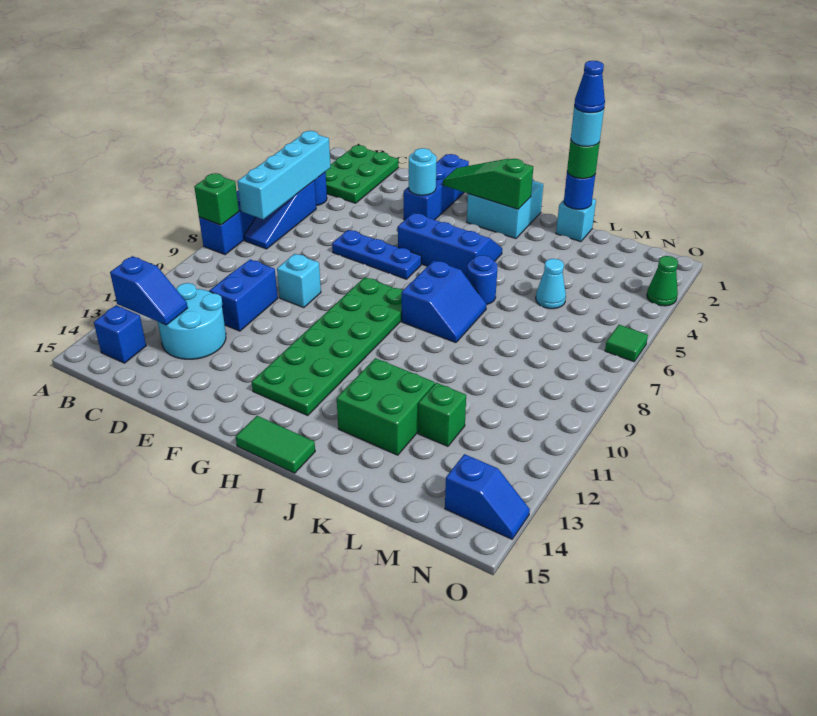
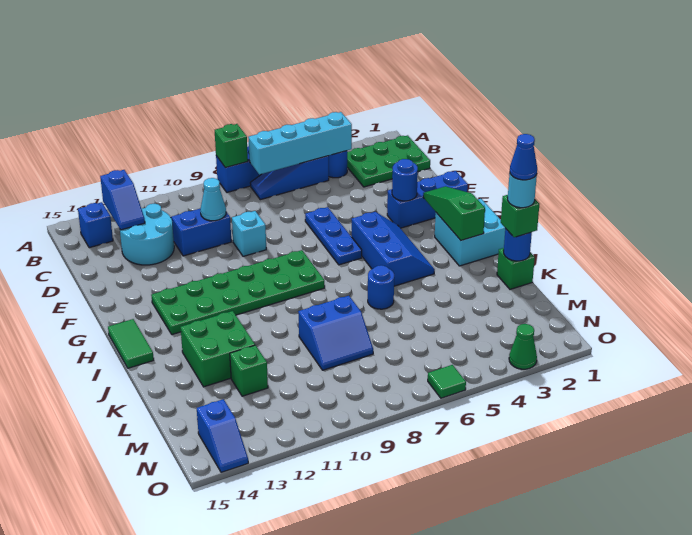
cyan 1x1 round brick [409,148,437,195] -> blue 1x1 round brick [392,159,418,201]
blue 2x2 slope [402,260,487,343] -> blue 2x2 slope moved to [298,296,373,370]
cyan 1x1 brick [556,199,596,242] -> green 1x1 brick [497,248,535,289]
green 1x1 round brick [567,140,600,179] -> green 1x1 brick [501,195,539,237]
cyan 1x1 cone [536,259,566,309] -> cyan 1x1 cone moved to [200,178,226,221]

